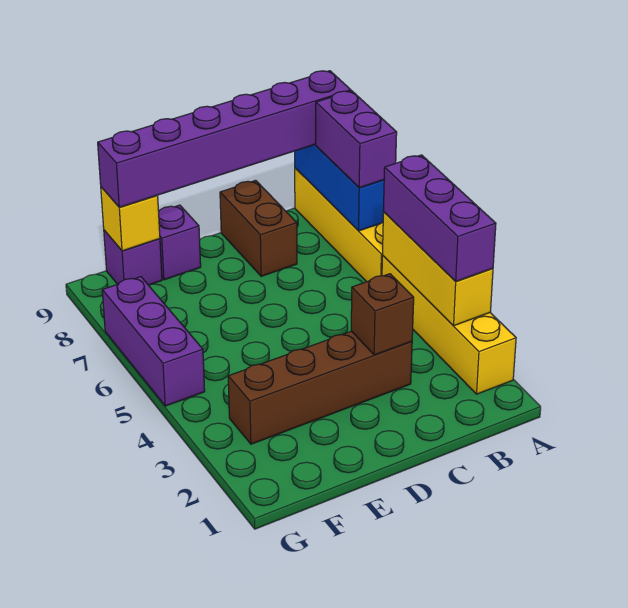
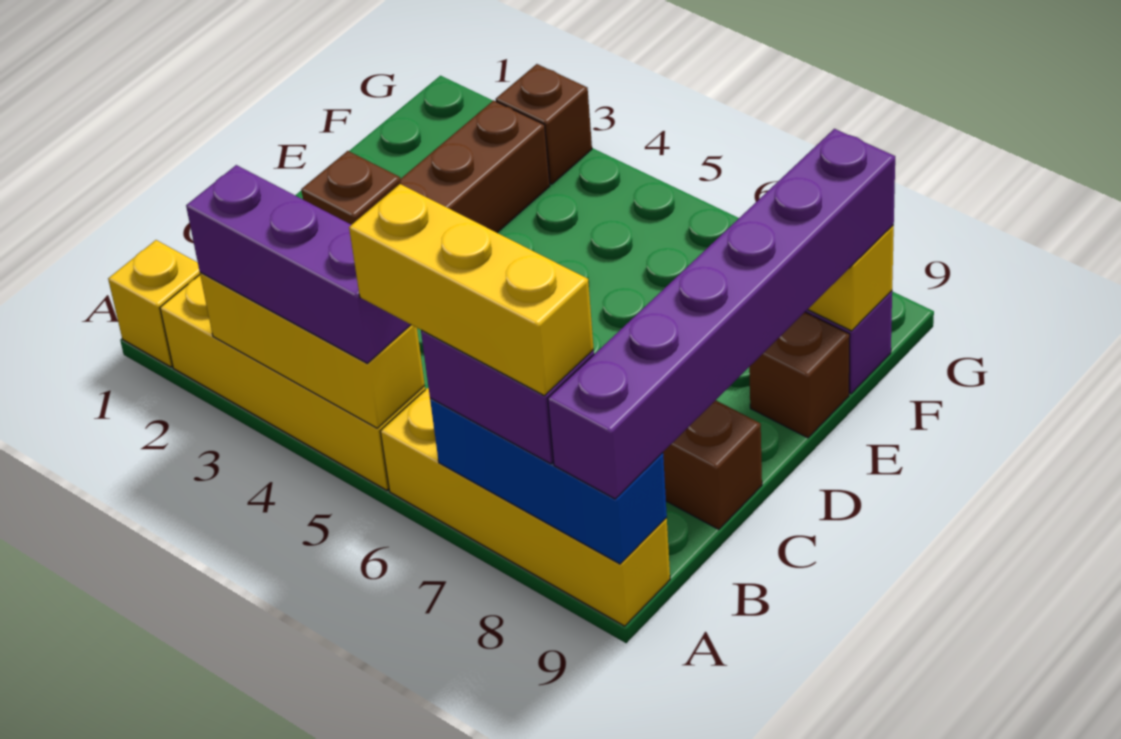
none -> yellow 1x1 brick [108,240,200,367]
none -> yellow 1x3 brick [349,184,594,396]
purple 1x1 brick [159,205,201,280] -> brown 1x1 brick [749,312,850,438]
none -> brown 1x1 brick [496,64,592,184]
purple 1x3 brick [102,277,205,406] -> none

